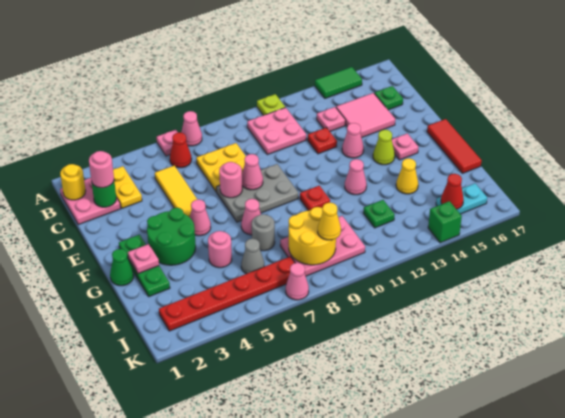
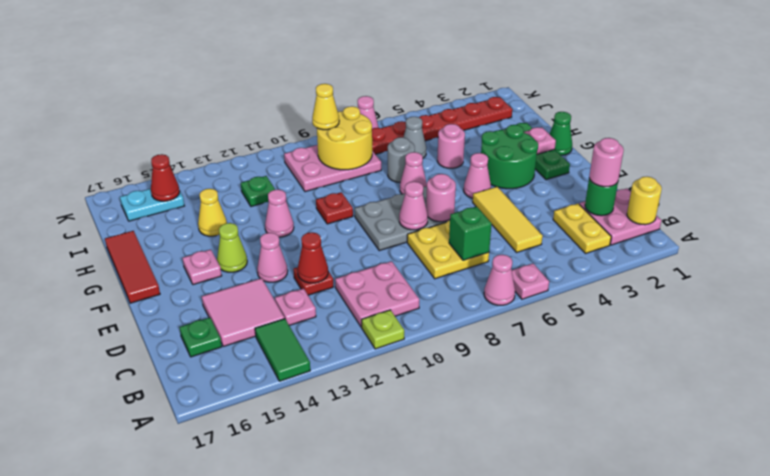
green 1x2 tile [315,67,362,98] -> green 1x2 tile turned to [255,319,310,381]
red 1x1 cone [170,133,192,168] -> red 1x1 cone moved to [298,232,328,283]
green 1x1 brick [428,201,462,243] -> green 1x1 brick moved to [449,206,492,260]

